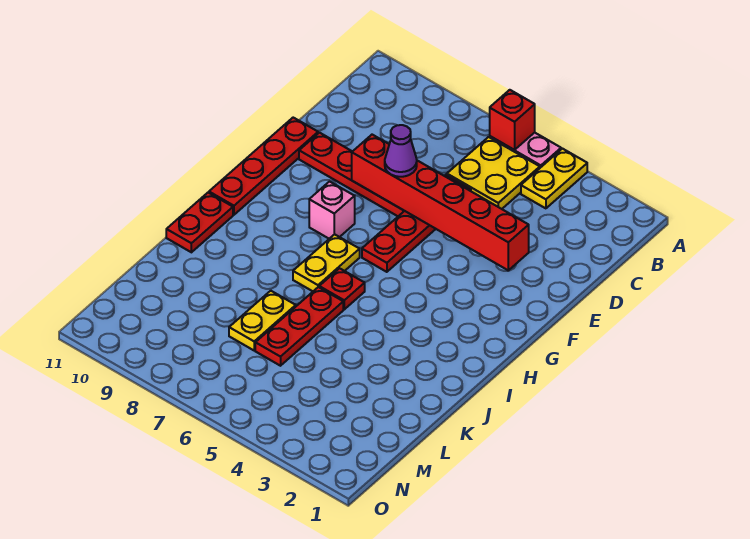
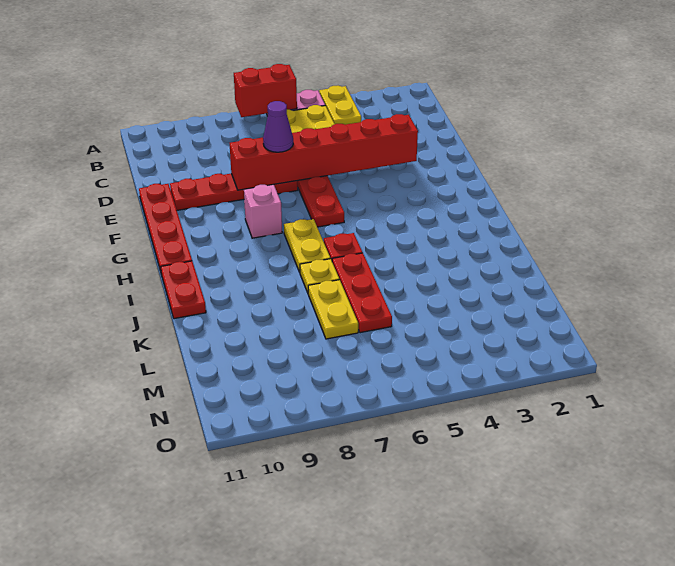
red 1x1 brick [490,90,535,150] -> red 1x2 brick [234,64,297,117]
none -> yellow 1x1 plate [300,259,339,293]

